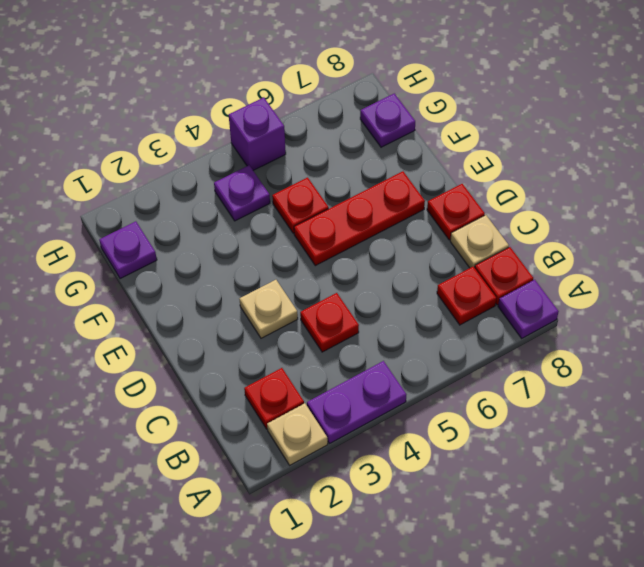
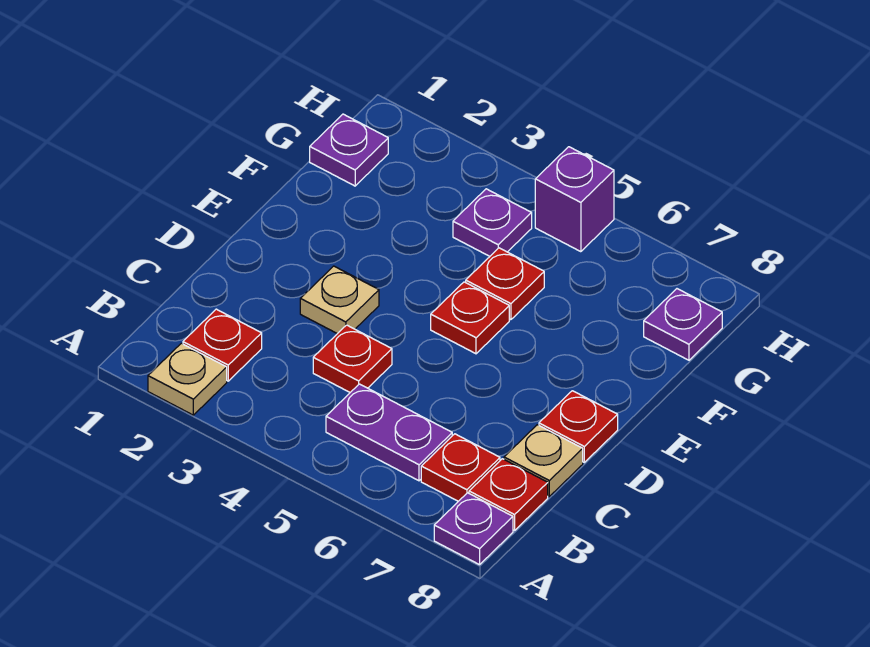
purple 1x2 plate [307,361,406,444] -> purple 1x2 plate moved to [326,384,452,481]
red 1x3 plate [294,171,425,266] -> red 1x1 plate [431,282,509,354]

